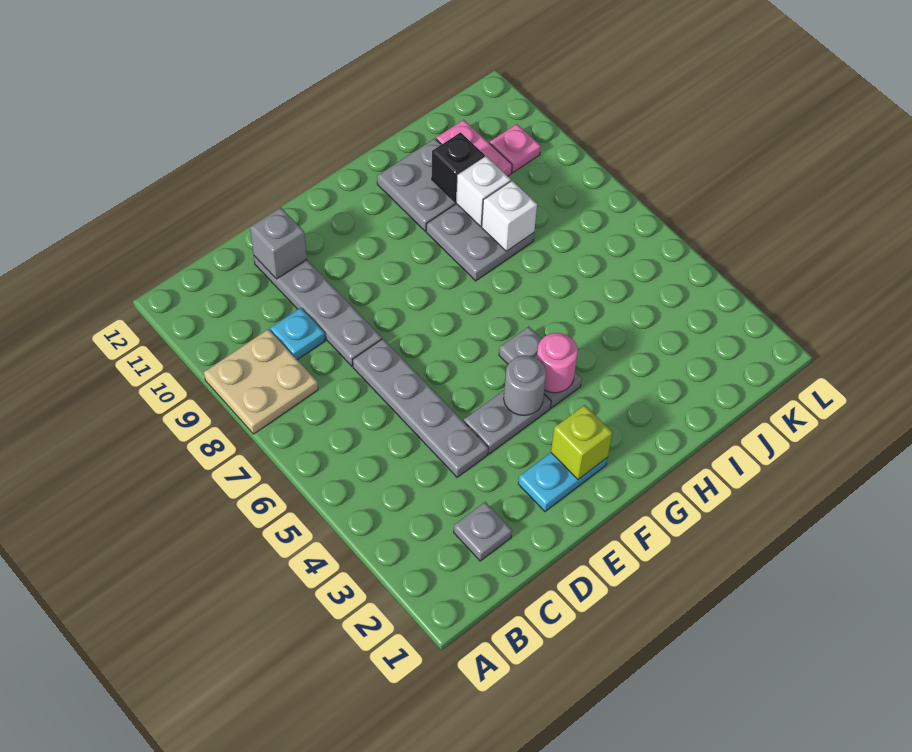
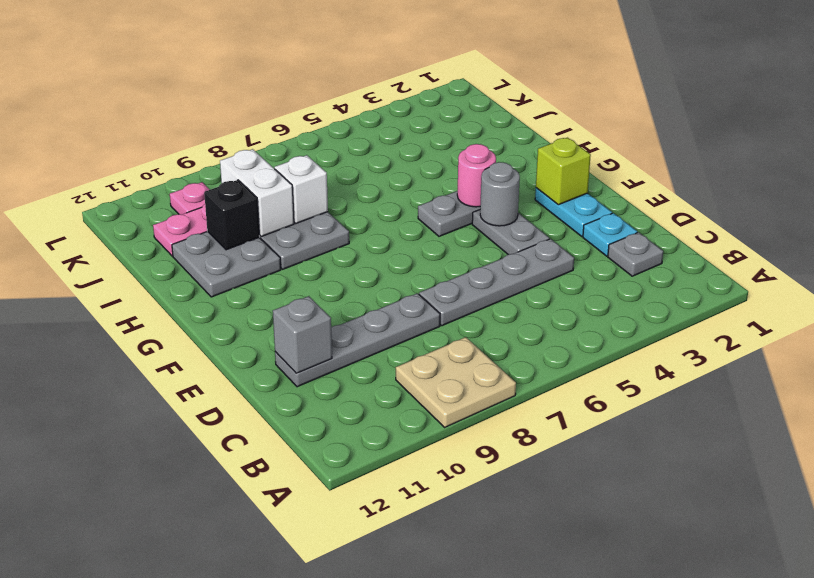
cyan 1x1 plate [270,308,325,360] -> cyan 1x1 plate moved to [583,213,637,256]
white 1x1 brick [456,157,511,226] -> white 1x2 brick [220,149,294,236]

